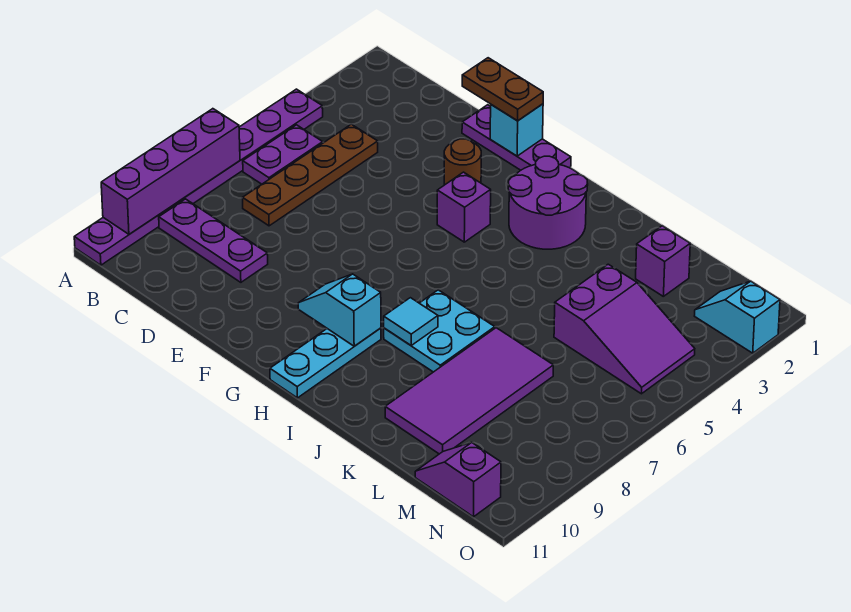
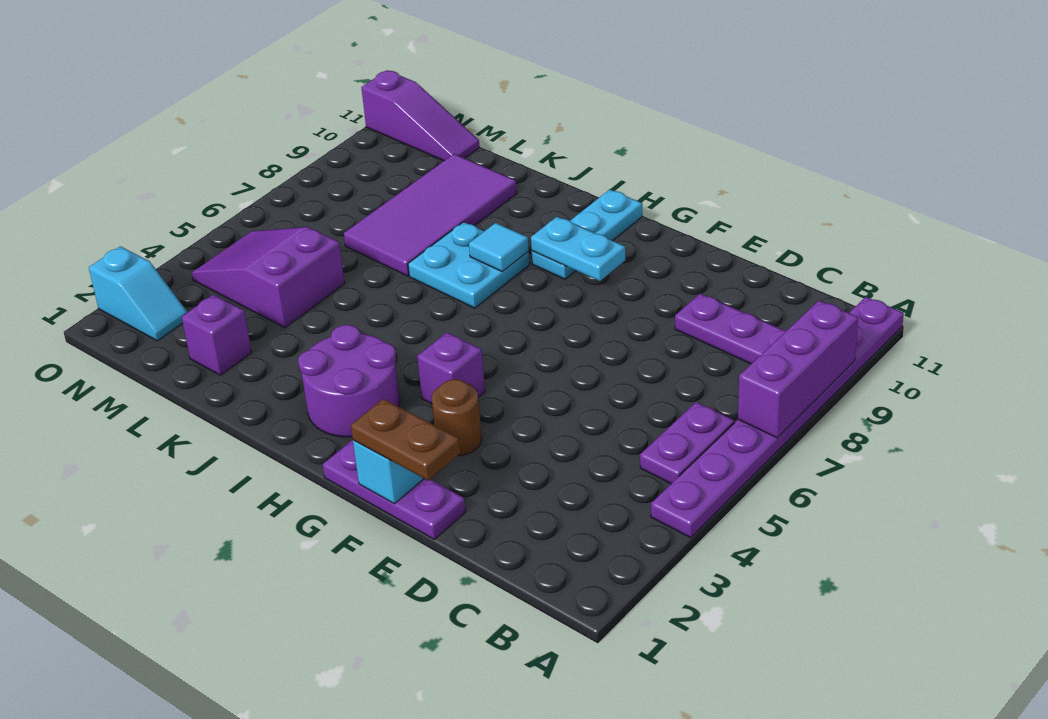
purple 1x4 brick [101,109,240,234] -> purple 1x3 brick [738,301,858,438]
brown 1x4 plate [243,124,378,226] -> none
cyan 1x2 slope [298,274,381,346] -> cyan 1x2 plate [531,217,625,281]
purple 1x2 slope [415,443,501,517] -> purple 1x3 slope [361,70,480,161]

